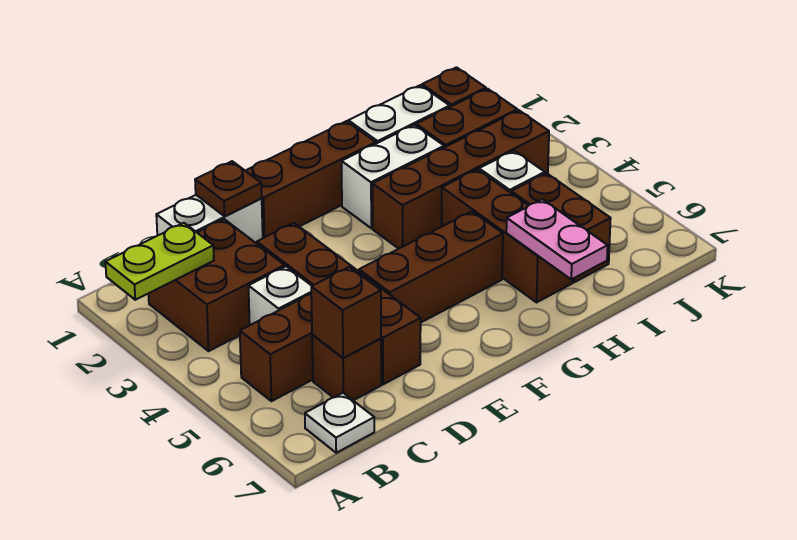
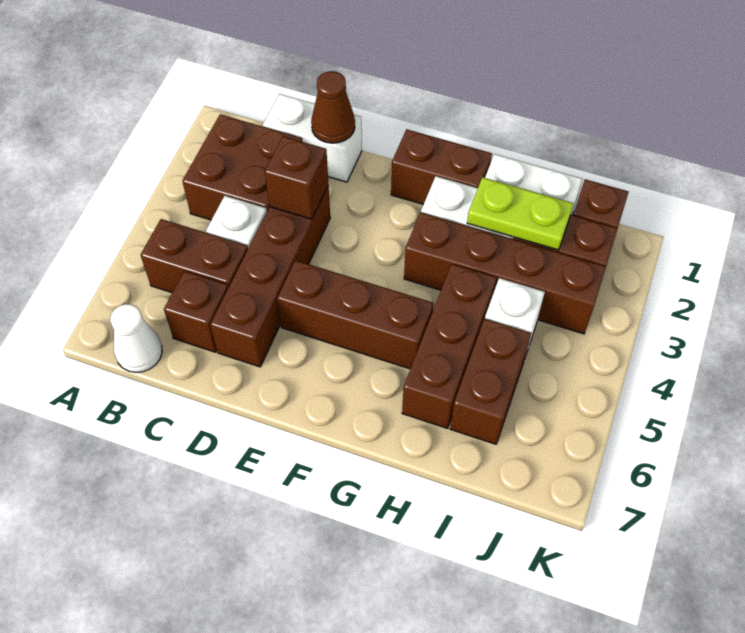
lime 1x2 plate [105,223,214,300] -> lime 1x2 plate moved to [467,177,573,250]
white 1x1 plate [305,393,374,453] -> white 1x1 cone [110,304,162,372]
brown 1x1 brick [311,267,381,358] -> brown 1x1 brick moved to [265,136,328,219]
brown 1x1 plate [195,161,262,216] -> brown 1x1 cone [311,71,355,143]
brown 1x3 brick [246,121,376,238] -> brown 1x2 brick [391,129,492,204]
pink 1x2 plate [506,199,608,279] -> none

